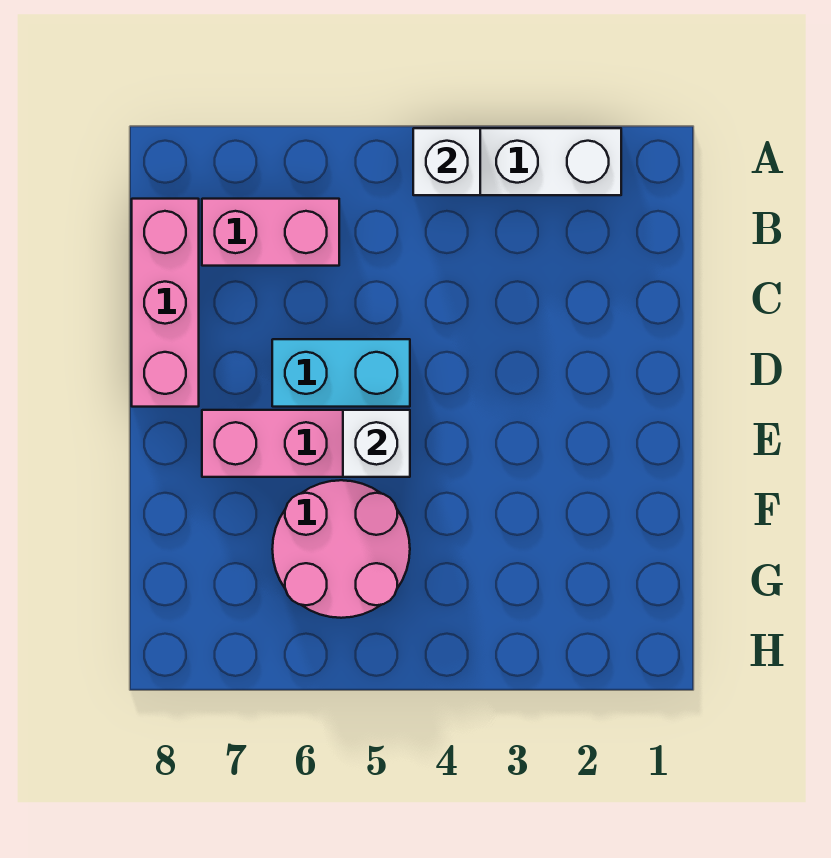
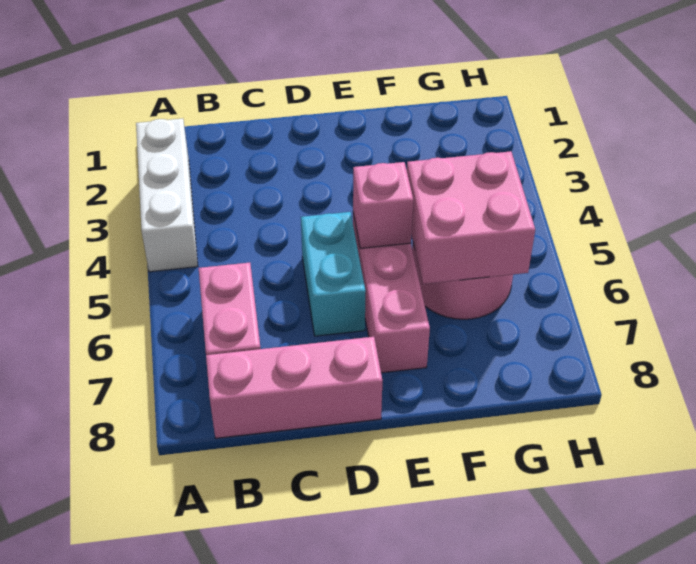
white 1x1 brick [413,128,480,195] -> none
white 1x1 brick [343,410,410,477] -> pink 1x1 brick [353,162,413,248]
none -> pink 2x2 brick [407,151,535,284]

